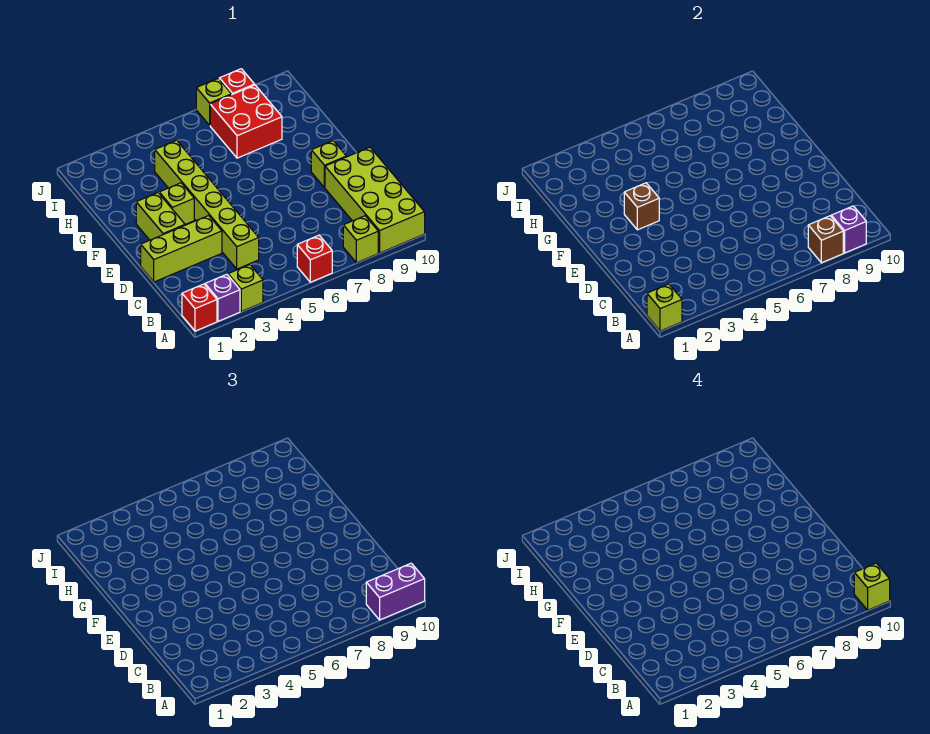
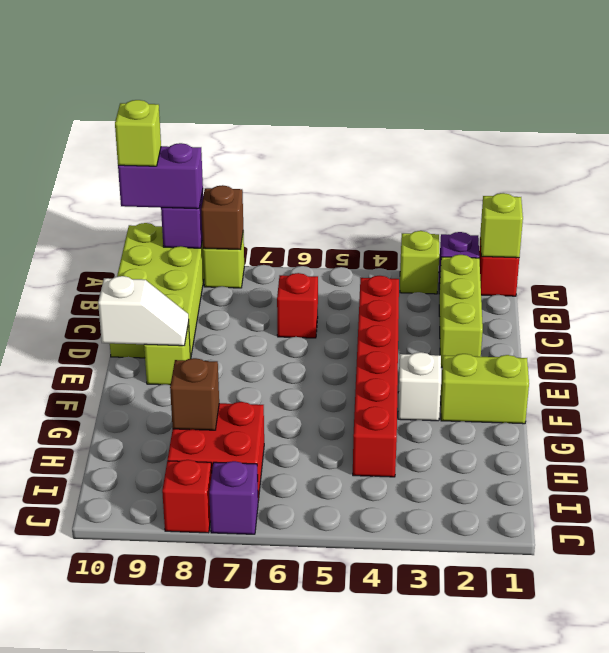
red 1x1 brick [297,235,332,282] -> red 1x1 brick moved to [277,273,318,338]
lime 1x6 brick [155,140,259,269] -> red 1x6 brick [353,276,399,477]
lime 1x3 brick [141,215,222,282] -> lime 1x3 brick turned to [439,255,483,367]
lime 1x2 brick [136,193,185,240] -> lime 1x2 brick turned to [441,354,529,424]
none -> white 1x2 slope [98,276,189,346]
lime 1x1 brick [159,183,194,224] -> white 1x1 brick [398,352,441,421]
brown 1x1 brick [624,183,659,230] -> brown 1x1 brick moved to [170,358,219,430]
lime 1x1 brick [196,79,231,125] -> purple 1x1 brick [209,461,258,534]

